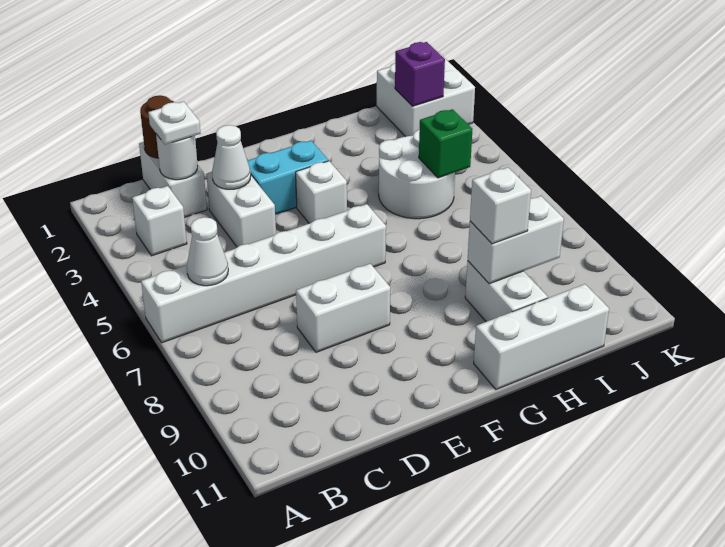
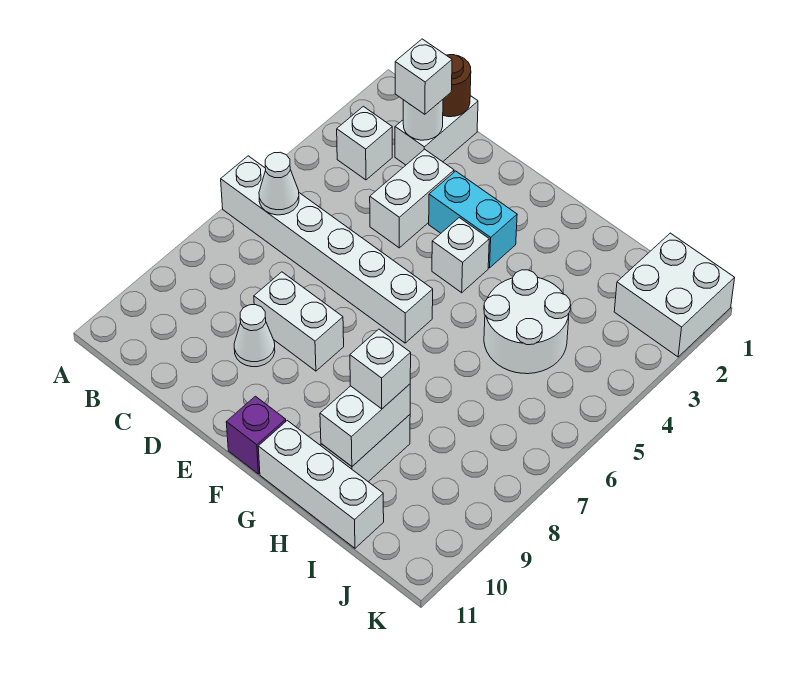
white 1x1 plate [148,101,201,145] -> white 1x1 brick [395,39,452,114]
white 1x1 cone [212,125,251,189] -> white 1x1 cone moved to [234,305,275,367]
white 1x2 brick [468,196,564,284] -> white 1x2 brick turned to [320,384,410,466]
green 1x1 brick [419,109,472,178] -> none
purple 1x1 brick [395,42,445,106] -> purple 1x1 brick moved to [226,396,286,474]

